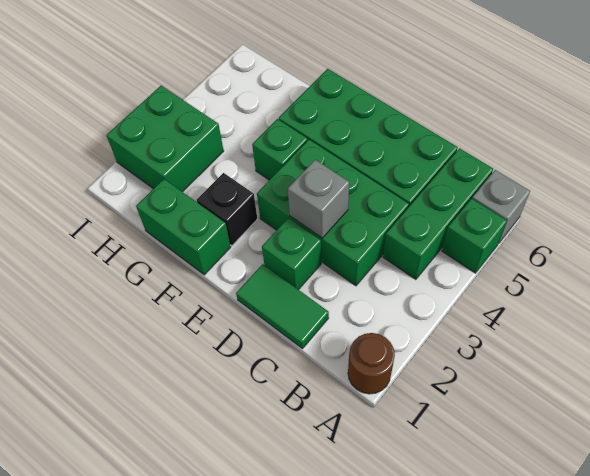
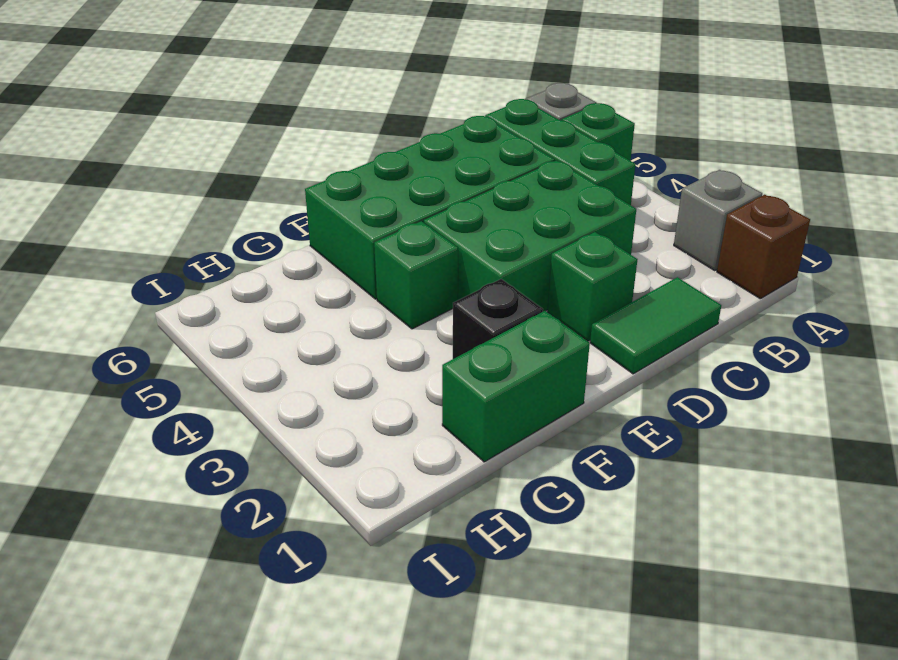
brown 1x1 round brick [348,333,395,394] -> brown 1x1 brick [717,195,810,299]
grey 1x1 brick [288,160,349,238] -> grey 1x1 brick moved to [674,170,762,270]
green 2x2 brick [107,86,224,192] -> none

